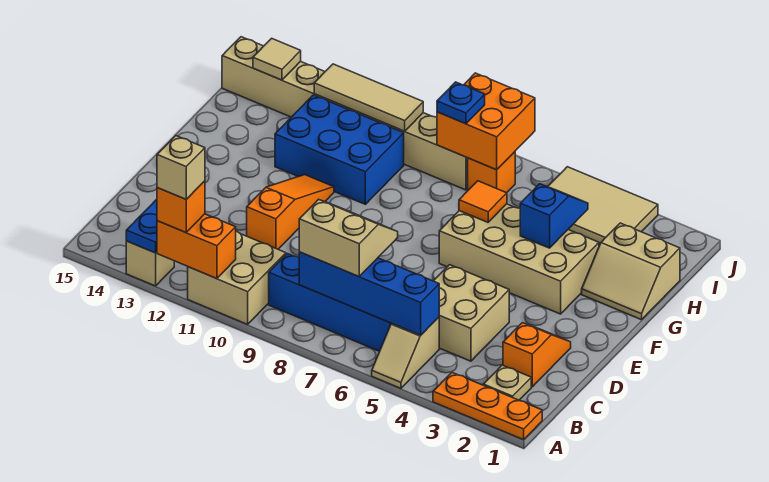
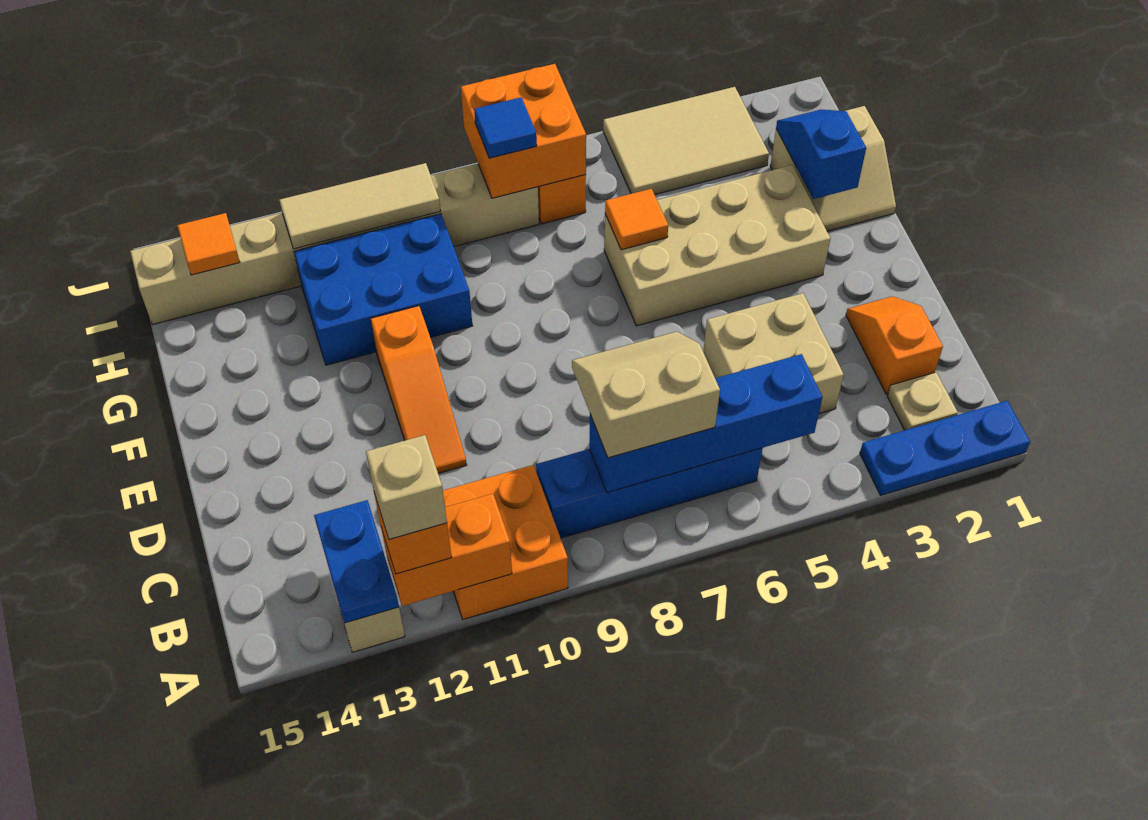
orange 1x3 plate [433,373,542,440] -> blue 1x3 plate [860,401,1030,495]
tan 1x2 slope [372,317,439,388] -> none
tan 2x2 brick [188,231,286,324] -> orange 2x2 brick [443,465,568,619]
orange 1x3 slope [247,175,334,249] -> orange 1x3 slope turned to [371,306,466,473]
blue 1x2 slope [520,184,588,248] -> blue 1x2 slope moved to [776,110,866,199]
blue 1x1 plate [437,82,485,124] -> blue 1x1 tile [474,97,537,158]
tan 1x1 tile [253,38,301,80] -> orange 1x1 tile [177,213,240,275]

